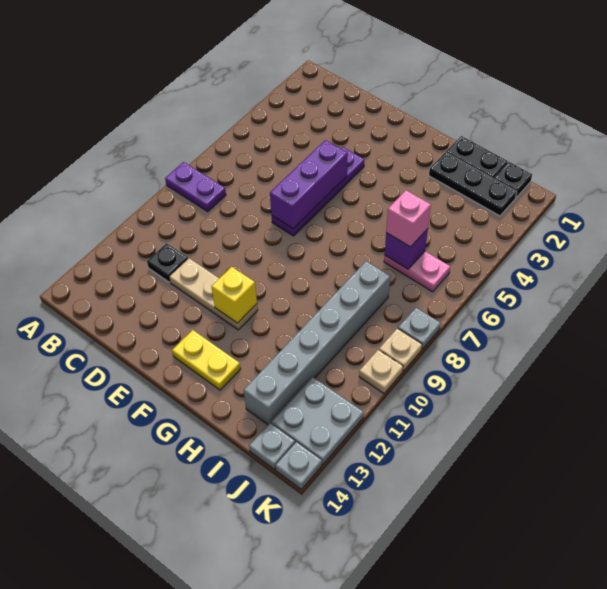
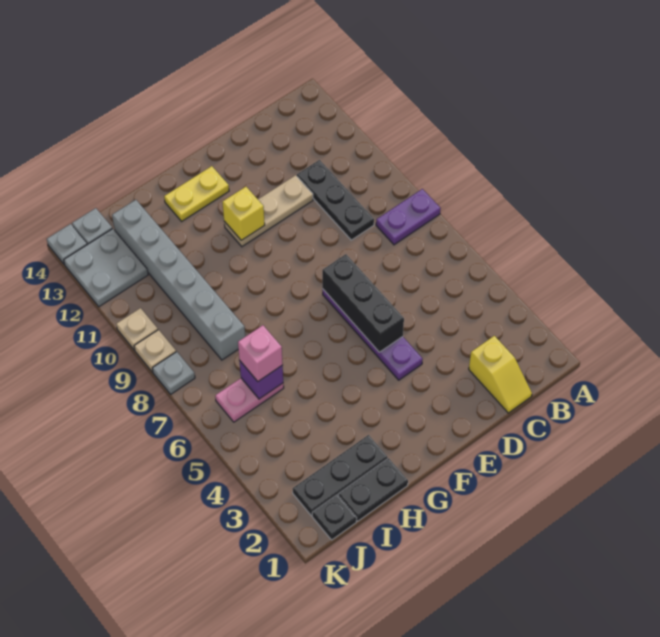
none -> yellow 1x2 slope [469,336,532,413]
black 1x1 plate [147,243,188,282] -> black 1x3 plate [297,160,374,240]
purple 1x3 brick [270,140,348,229] -> black 1x3 brick [322,254,404,352]

